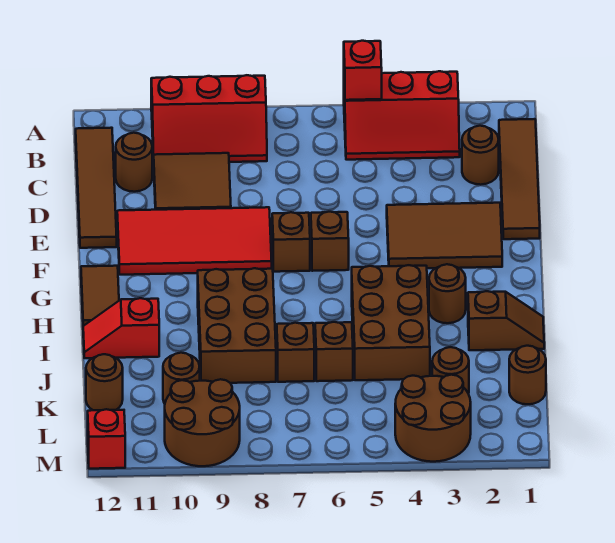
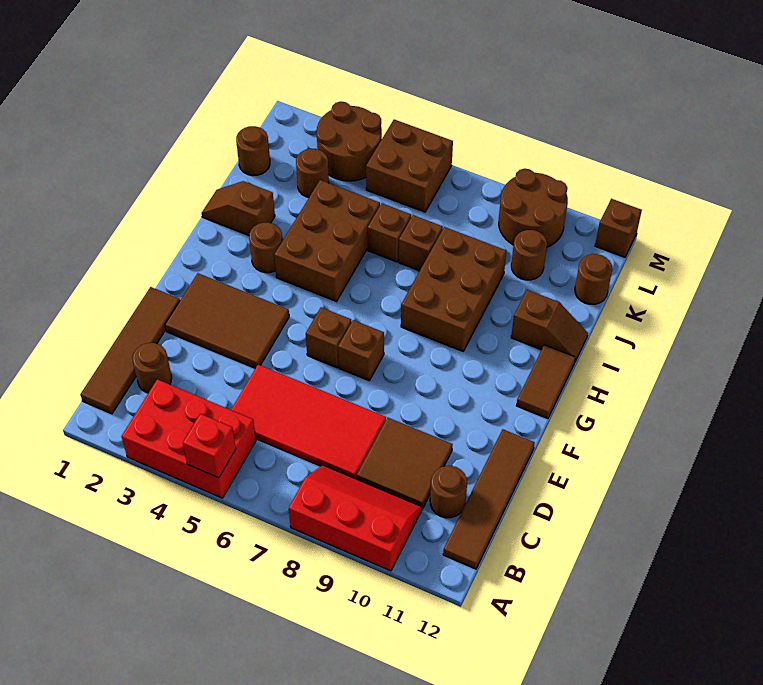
red 2x3 slope [344,71,460,160] -> red 2x3 brick [122,379,256,498]
red 2x4 tile [117,207,272,275] -> red 2x4 tile moved to [231,364,386,479]
red 1x2 slope [83,298,159,358] -> brown 1x2 slope [511,290,588,362]
none -> brown 2x2 brick [366,120,453,212]
red 1x1 brick [88,409,125,469] -> brown 1x1 brick [595,199,642,257]

